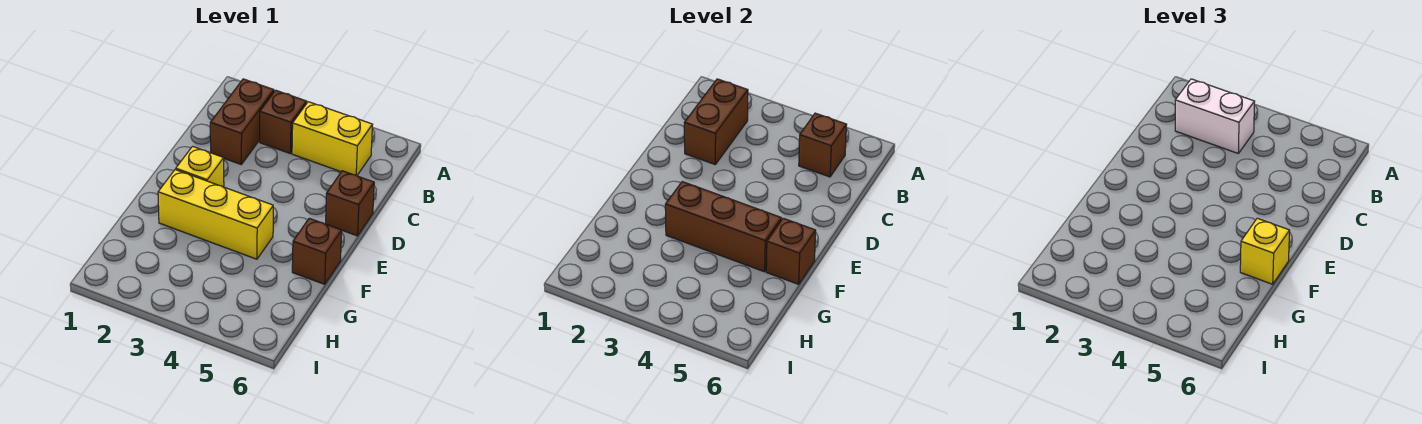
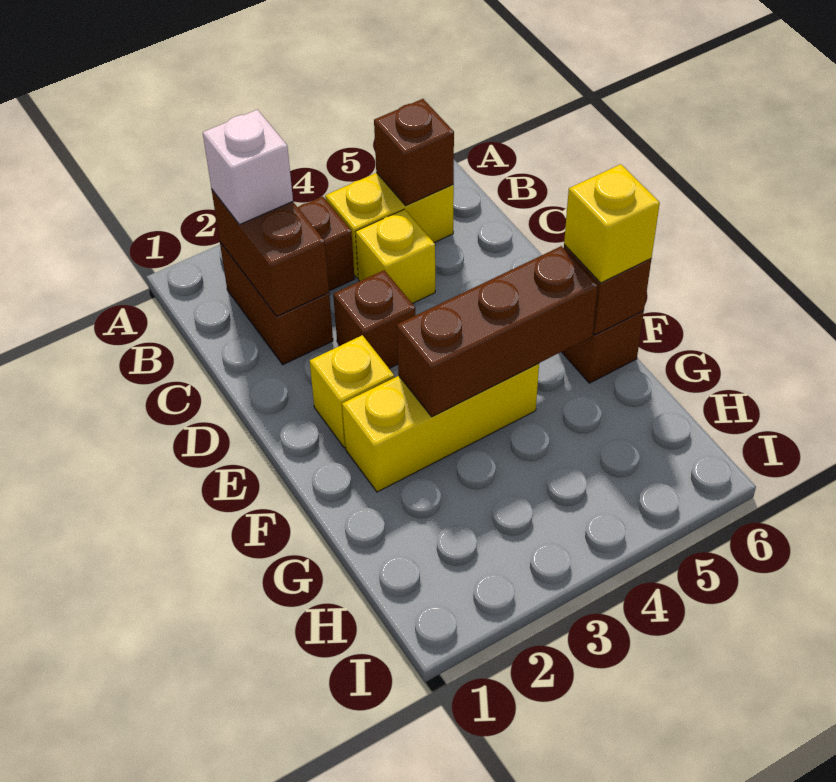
white 1x2 brick [1175,79,1255,153] -> white 1x1 brick [203,110,293,225]
none -> yellow 1x1 brick [356,209,435,304]
brown 1x1 brick [326,171,374,236] -> brown 1x1 brick moved to [333,270,415,368]

